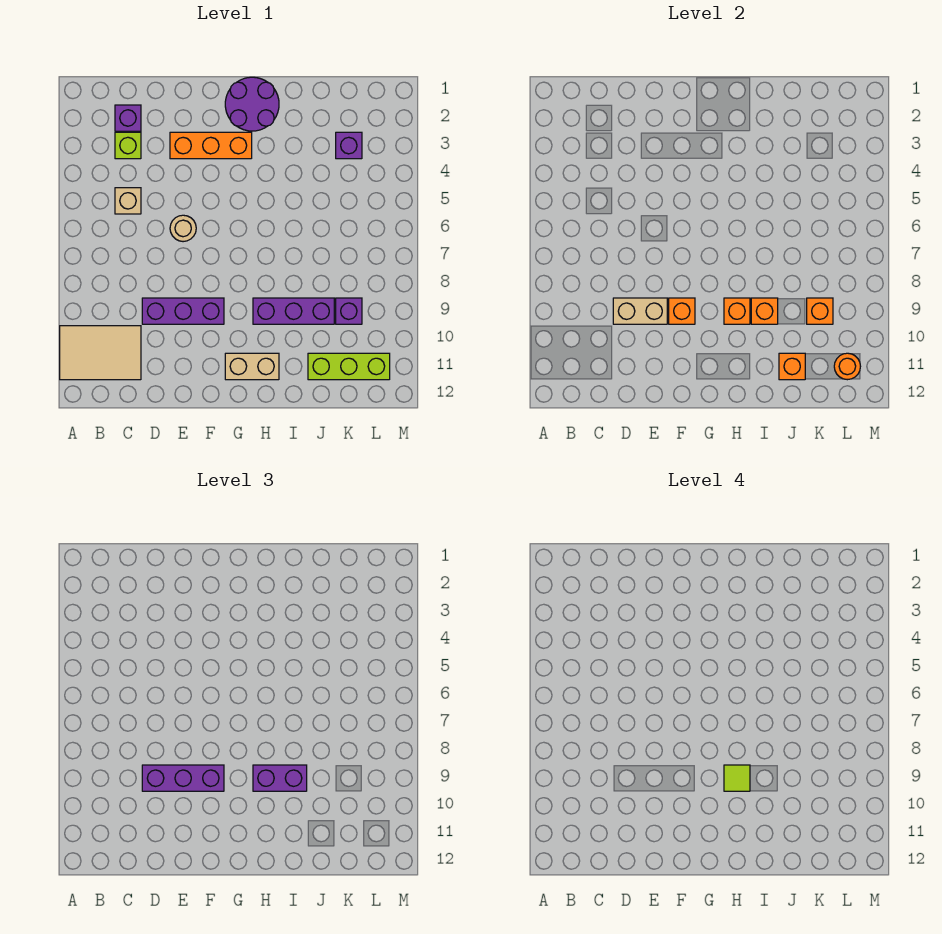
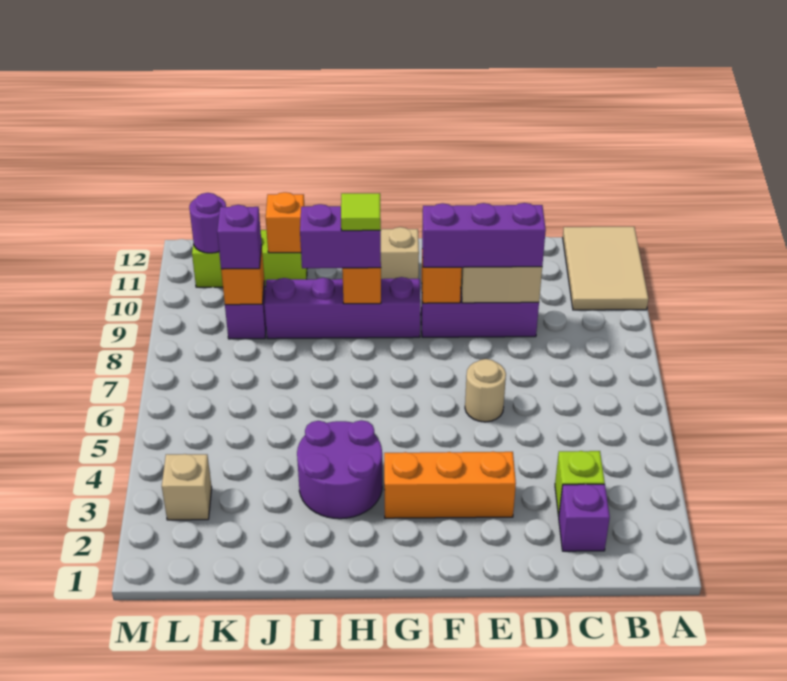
tan 2x3 tile [60,326,141,380] -> tan 2x3 tile turned to [563,227,648,310]
tan 1x1 brick [115,188,141,214] -> tan 1x1 brick moved to [162,454,212,520]
purple 2x2 round brick [225,77,279,131] -> purple 2x2 round brick moved to [297,420,382,519]
purple 1x3 brick [253,298,334,324] -> purple 1x4 brick [264,277,421,339]
orange 1x1 brick [751,298,778,324] -> none
purple 1x1 brick [336,132,362,159] -> purple 1x1 brick moved to [217,205,262,269]
orange 1x1 round brick [834,353,860,380] -> purple 1x1 round brick [189,193,226,253]

